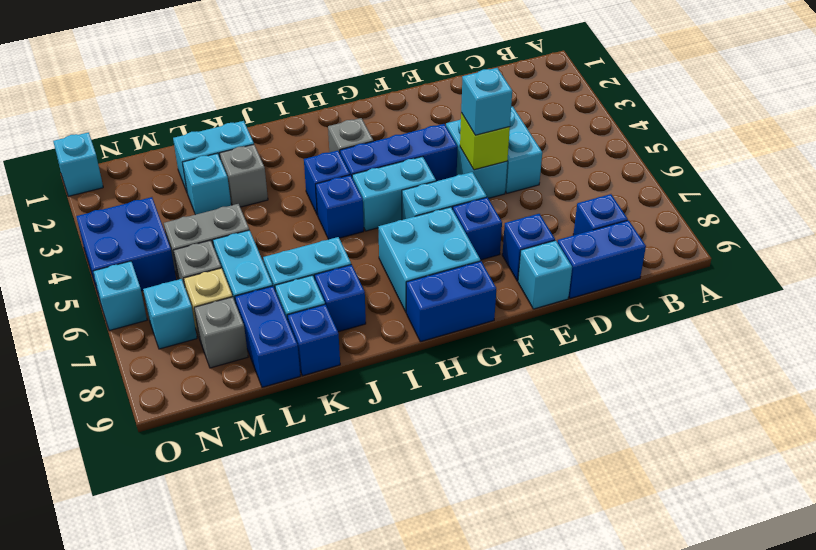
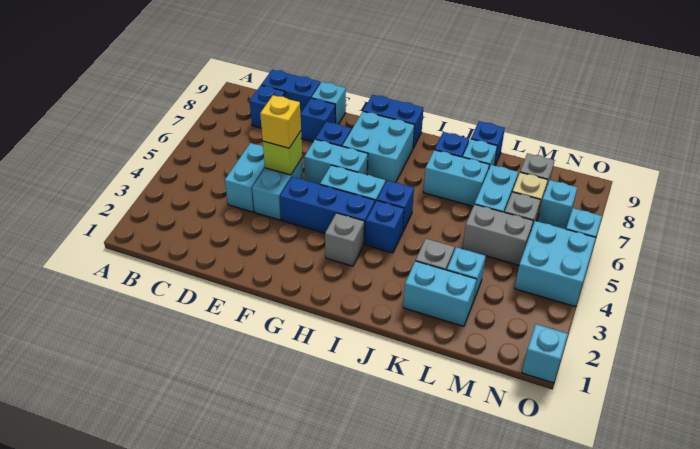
cyan 1x1 brick [461,68,512,135] -> yellow 1x1 brick [260,95,301,148]
blue 1x2 brick [235,286,300,387] -> none
blue 2x2 brick [76,197,176,296] -> cyan 2x2 brick [514,221,596,307]

